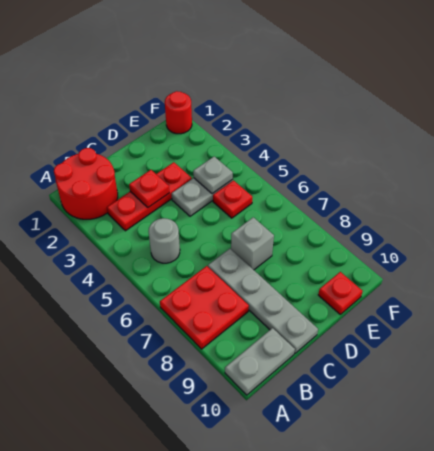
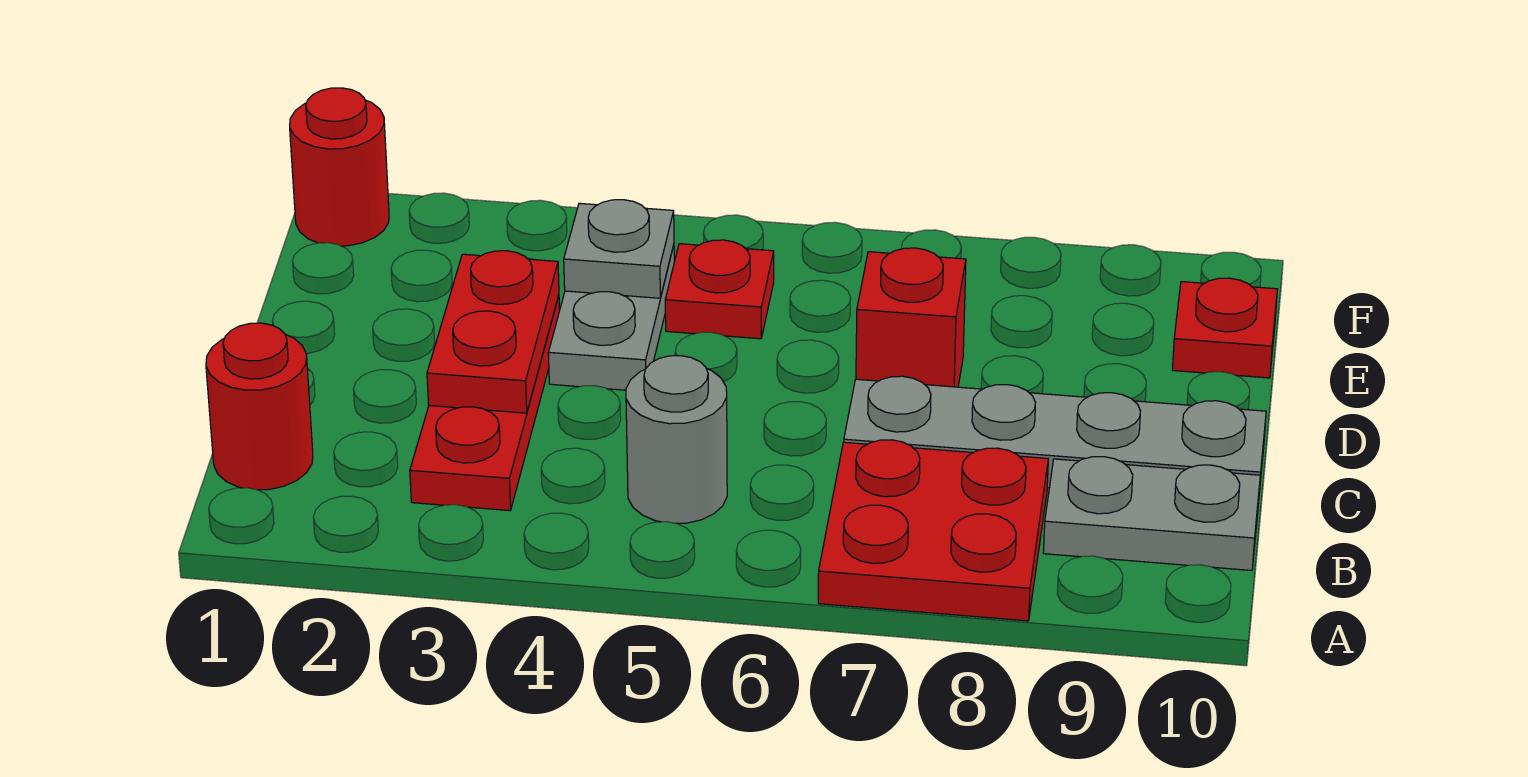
red 2x2 round brick [54,148,118,219] -> red 1x1 round brick [206,323,313,490]
grey 1x2 plate [225,328,295,395] -> grey 1x2 plate turned to [1043,457,1260,570]
red 1x1 plate [129,170,169,207] -> red 1x2 plate [427,251,559,413]
grey 1x1 brick [231,217,274,270] -> red 1x1 brick [856,248,966,387]

